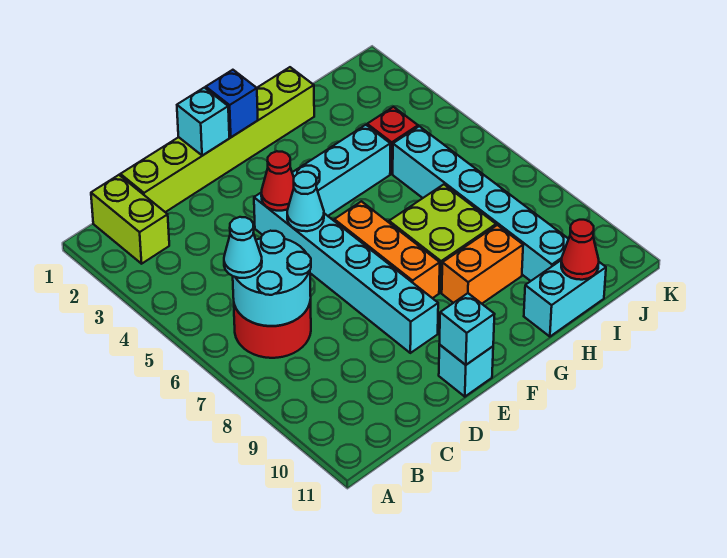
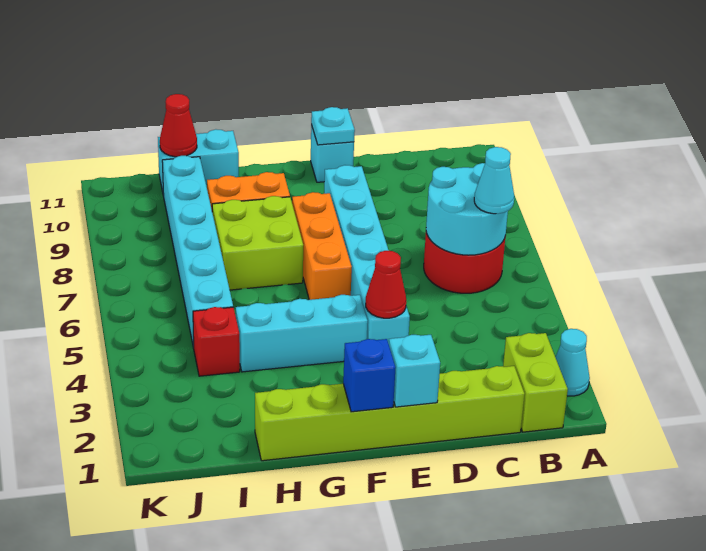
cyan 1x1 cone [287,172,324,231] -> cyan 1x1 cone moved to [555,329,590,396]
cyan 1x1 brick [439,293,495,365] -> cyan 1x1 plate [311,107,355,145]

